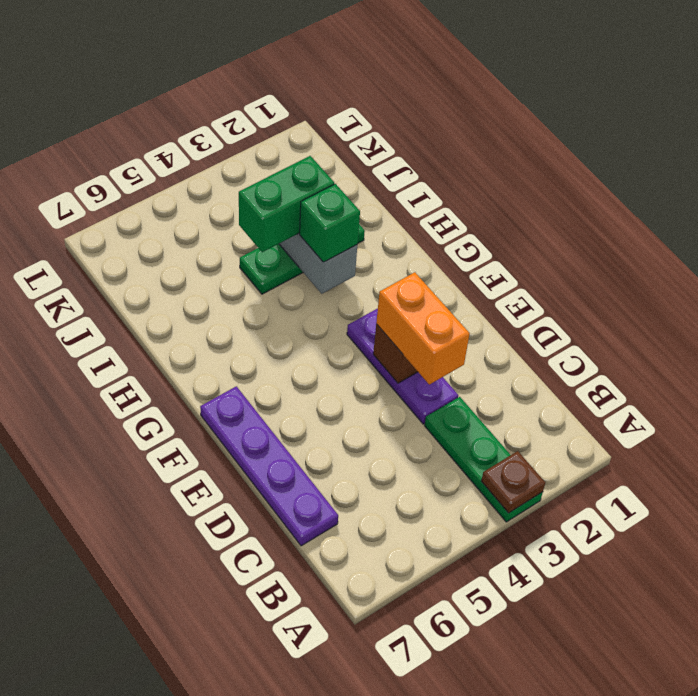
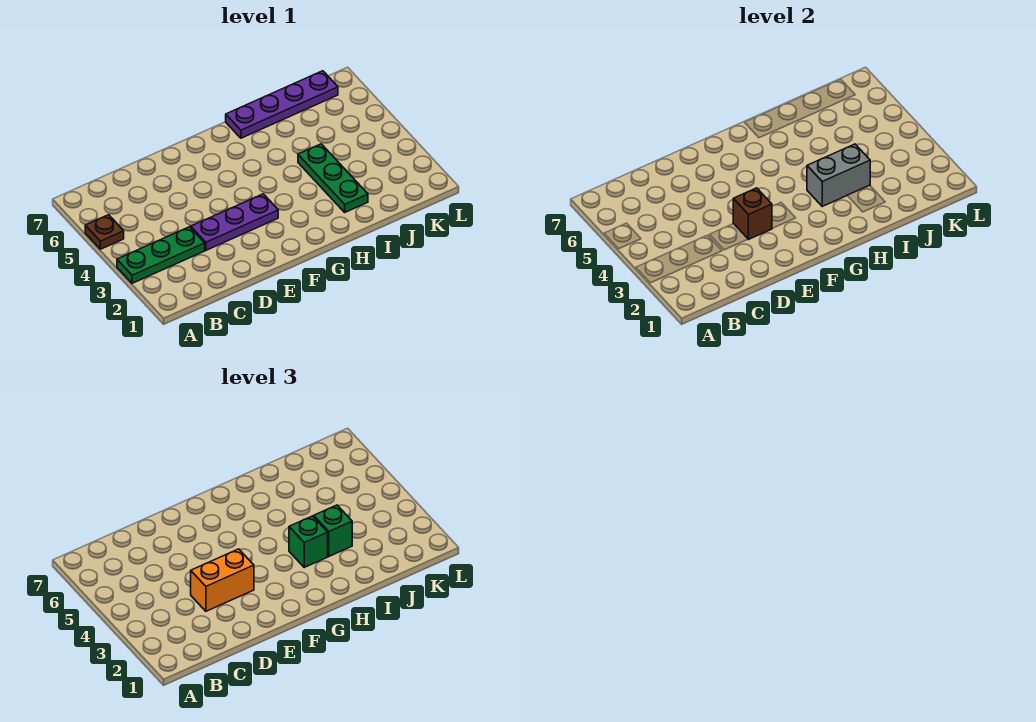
brown 1x1 plate [481,451,545,513] -> brown 1x1 plate moved to [85,215,124,249]
purple 1x4 plate [200,386,338,546] -> purple 1x4 plate moved to [226,71,338,138]
green 1x2 brick [239,156,334,252] -> green 1x1 brick [314,505,352,556]

